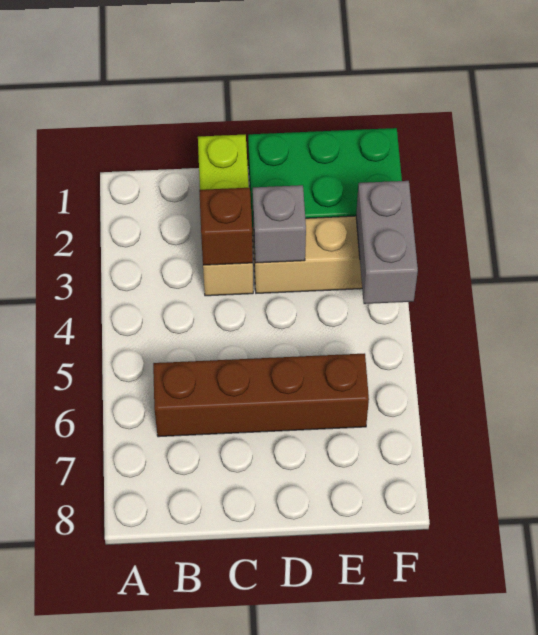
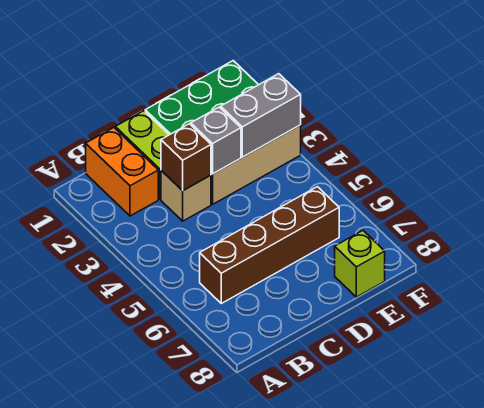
none -> orange 1x2 brick [86,128,158,216]
none -> lime 1x1 brick [335,231,385,297]
grey 1x2 brick [356,181,418,304] -> grey 1x2 brick turned to [221,74,301,157]

